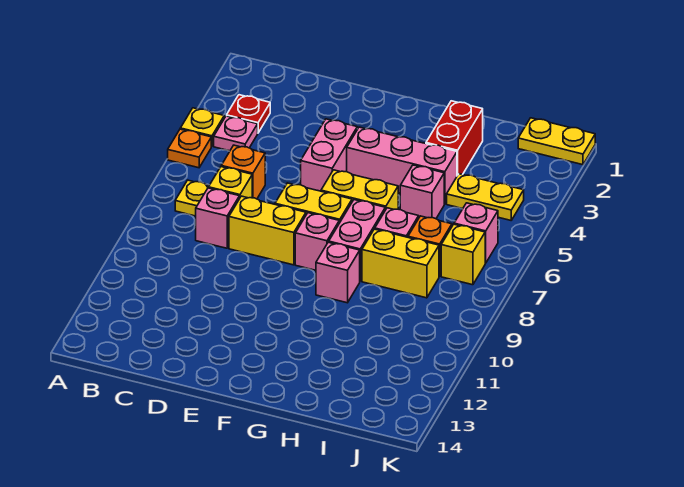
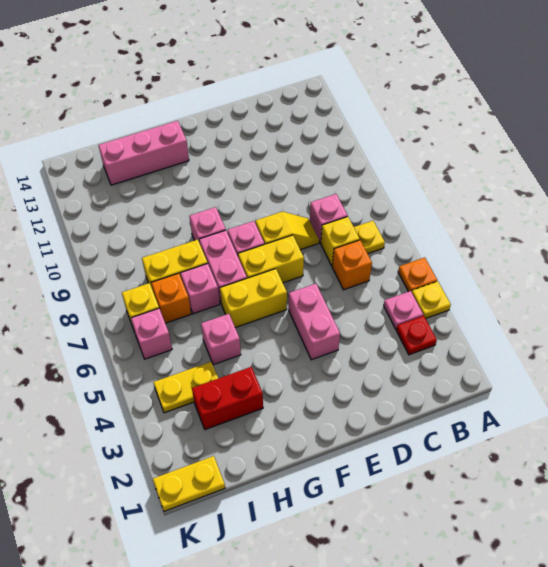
yellow 1x2 brick [229,196,306,265] -> yellow 1x2 slope [256,212,319,250]
pink 1x3 brick [347,127,457,204] -> pink 1x3 brick moved to [98,121,189,185]
red 1x2 brick [426,101,483,176] -> red 1x2 brick turned to [192,367,263,430]

